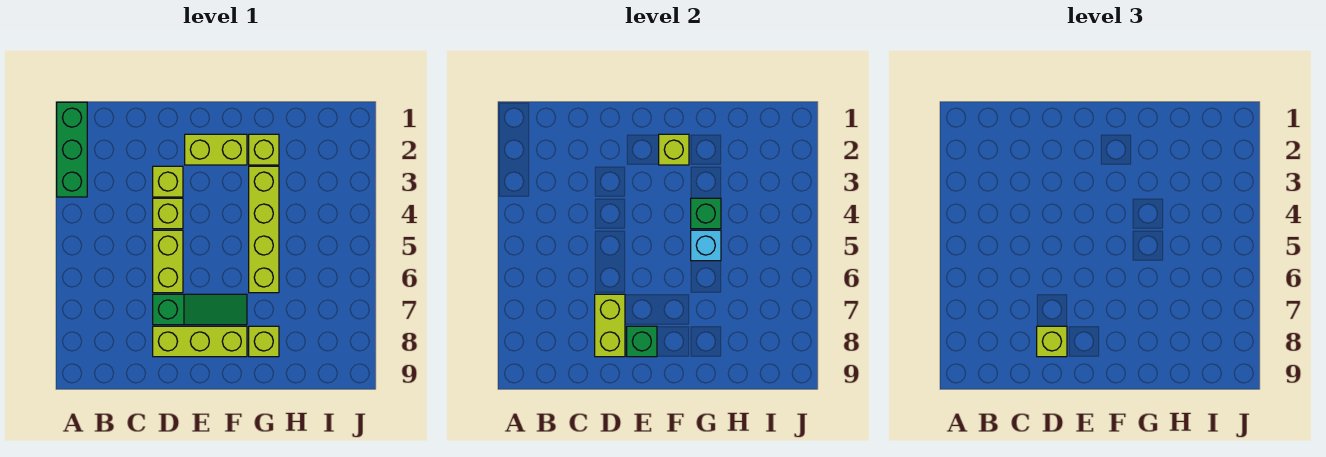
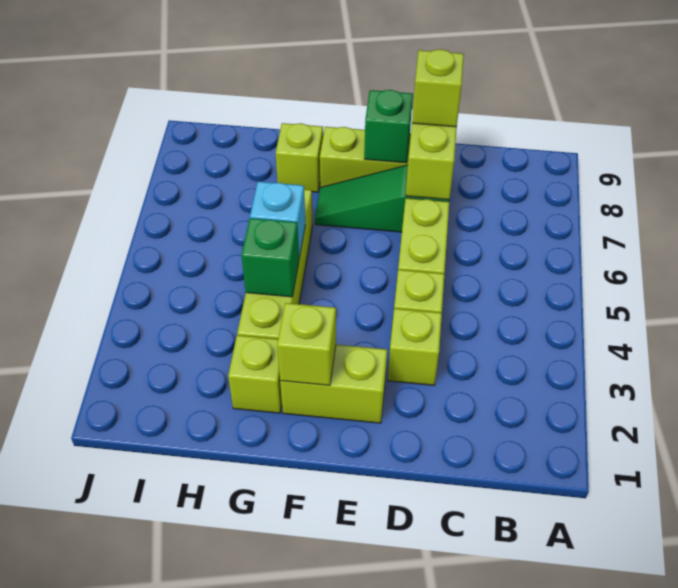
green 1x3 brick [57,102,87,197] -> none

